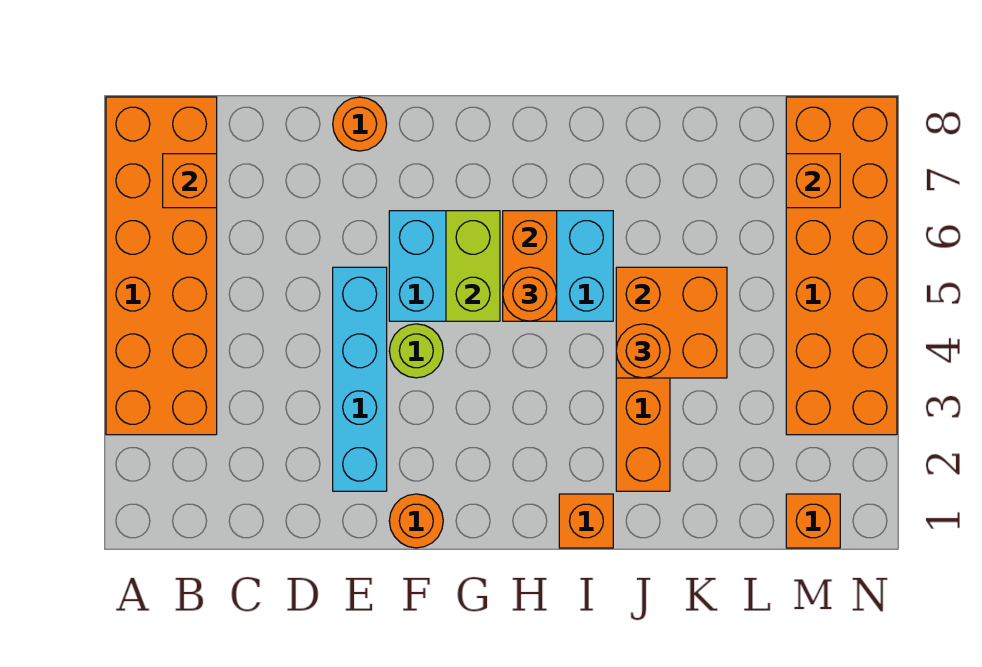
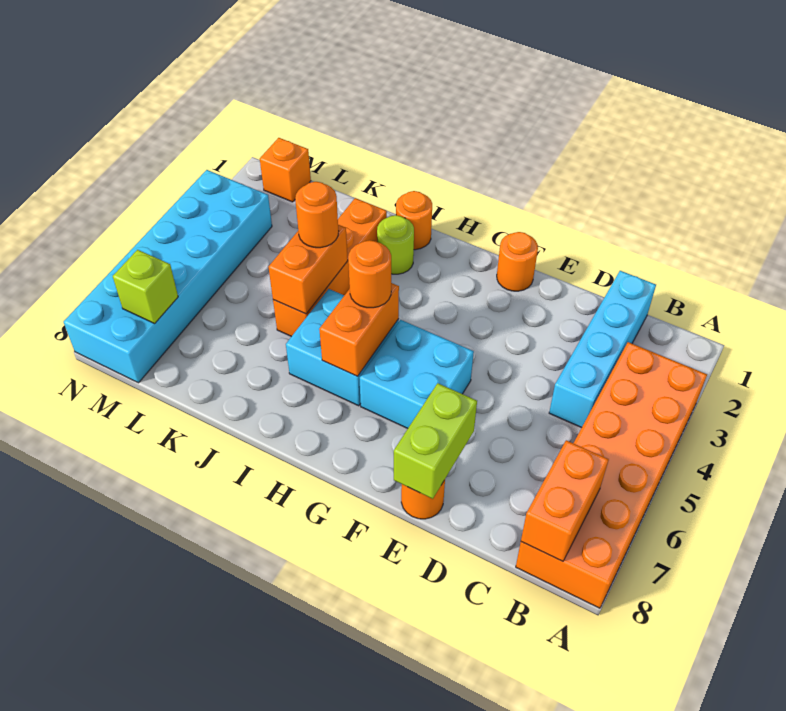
orange 1x1 brick [163,154,217,208] -> orange 1x2 brick [521,440,609,561]
cyan 1x4 brick [333,267,387,491] -> cyan 1x4 brick moved to [549,271,656,428]
lime 1x1 round brick [389,324,443,378] -> lime 1x1 round brick moved to [377,215,414,274]
lime 1x2 brick [446,211,500,321] -> lime 1x2 brick moved to [394,383,477,499]
orange 1x1 brick [559,494,613,548] -> orange 1x1 round brick [396,191,432,250]
orange 2x2 brick [616,267,727,378] -> orange 1x2 brick [268,225,348,314]
orange 2x6 brick [786,97,897,435] -> cyan 2x6 brick [64,170,272,383]
orange 1x1 brick [786,154,840,208] -> lime 1x1 brick [113,250,178,323]

